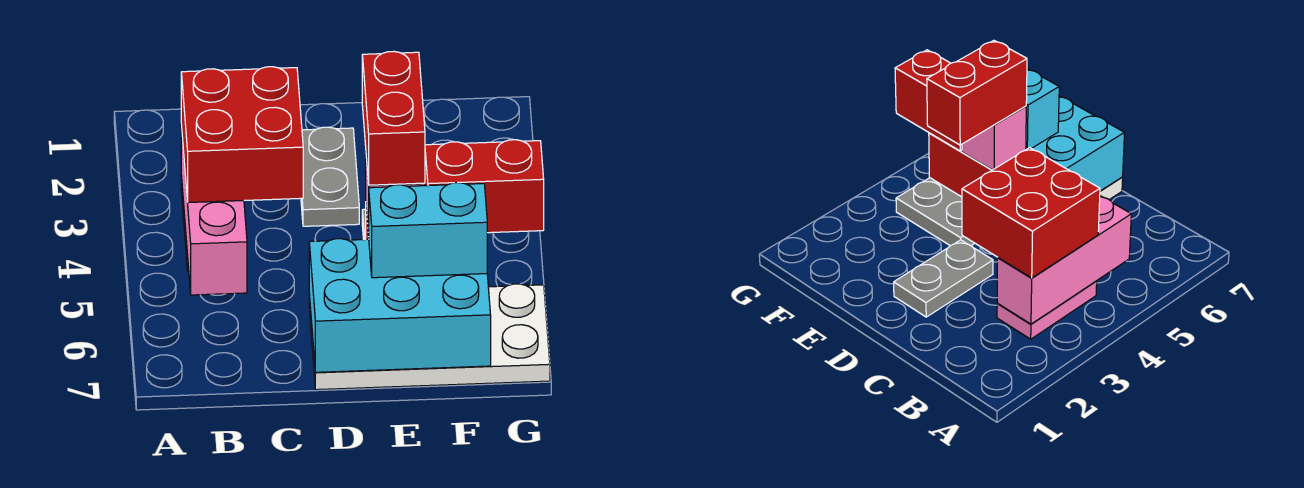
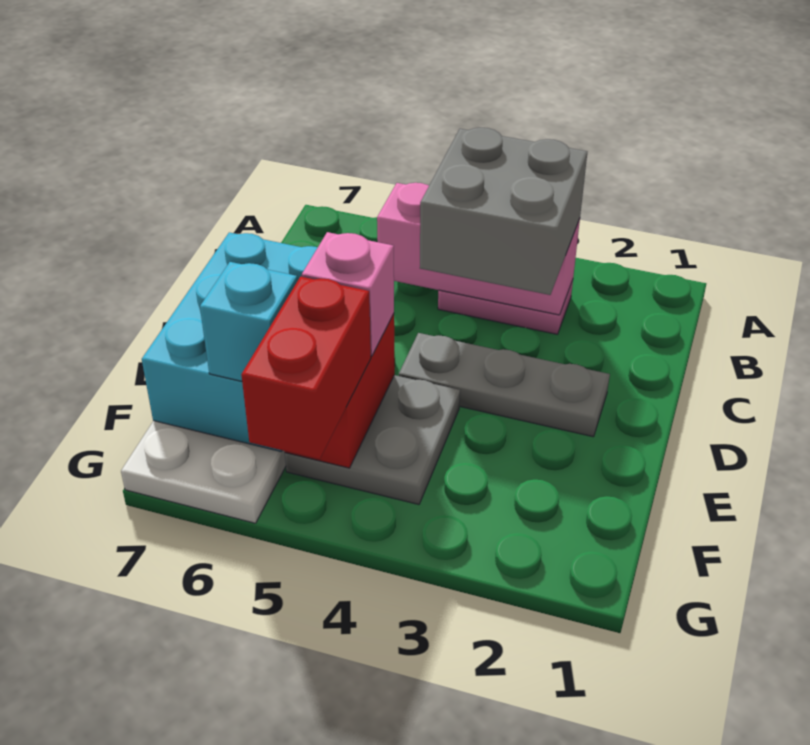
red 2x2 brick [181,67,303,203] -> grey 2x2 brick [420,128,587,295]
grey 1x2 plate [301,127,359,226] -> grey 1x3 plate [399,333,610,437]
red 1x2 brick [362,51,425,185] -> none
cyan 1x2 brick [369,183,487,278] -> cyan 1x1 brick [200,262,297,381]

